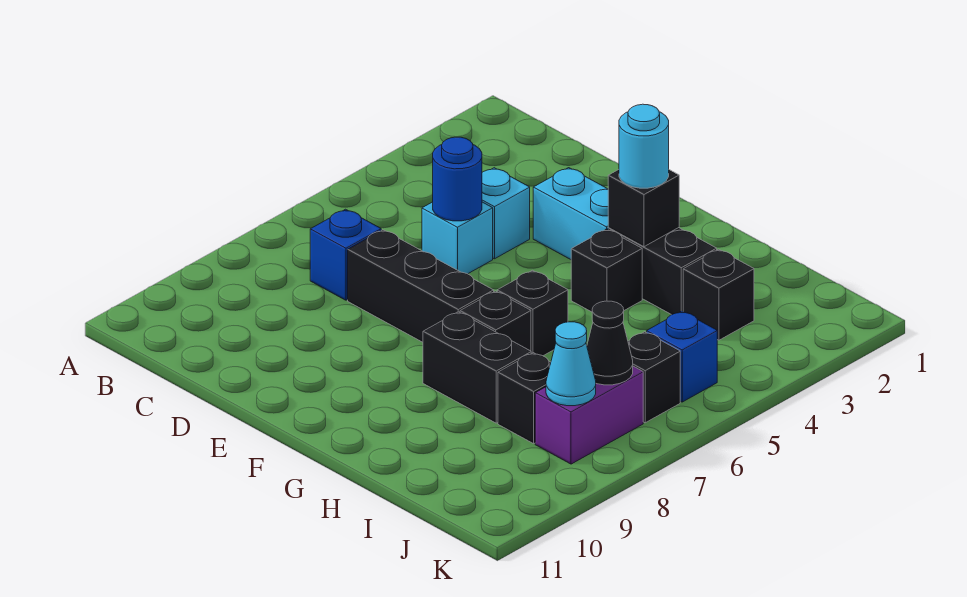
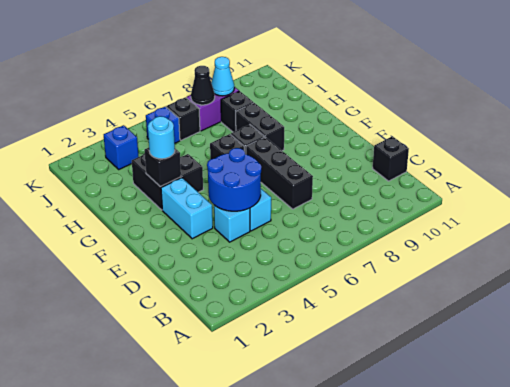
blue 1x1 brick [310,209,381,300] -> blue 1x1 brick moved to [104,125,139,169]
blue 1x1 round brick [433,137,482,221] -> blue 2x2 round brick [207,148,261,211]
black 1x1 brick [683,249,754,340] -> black 1x1 brick moved to [373,136,409,181]

